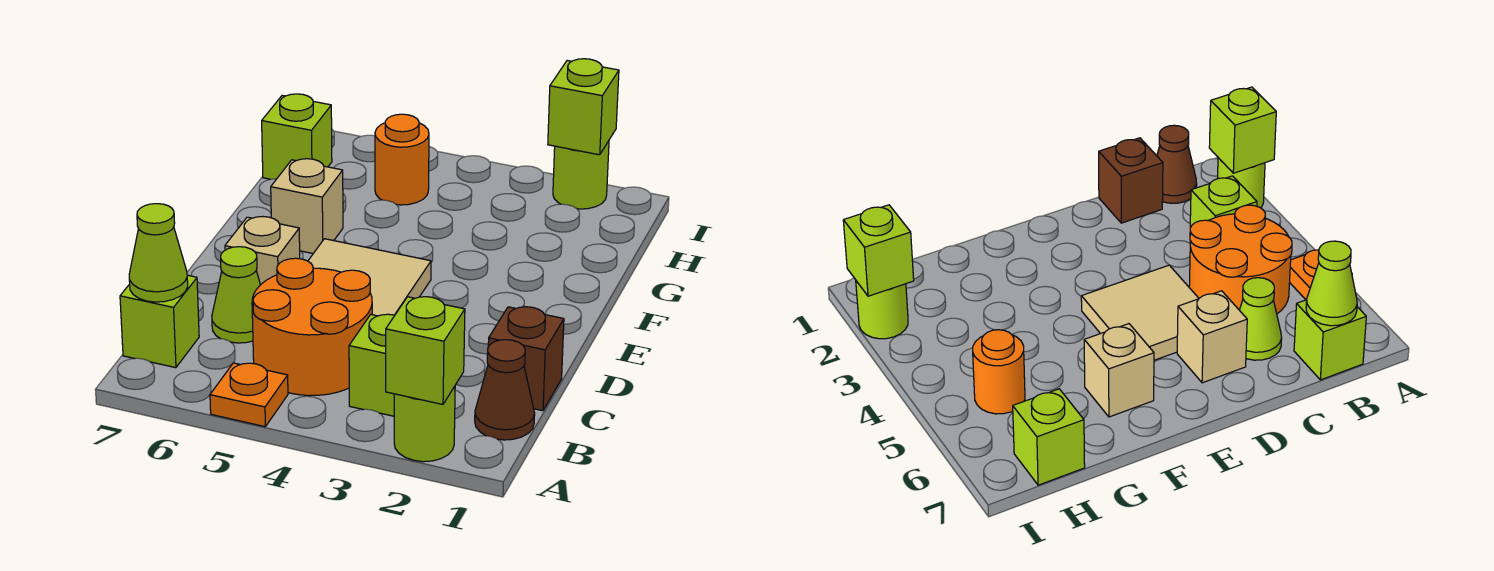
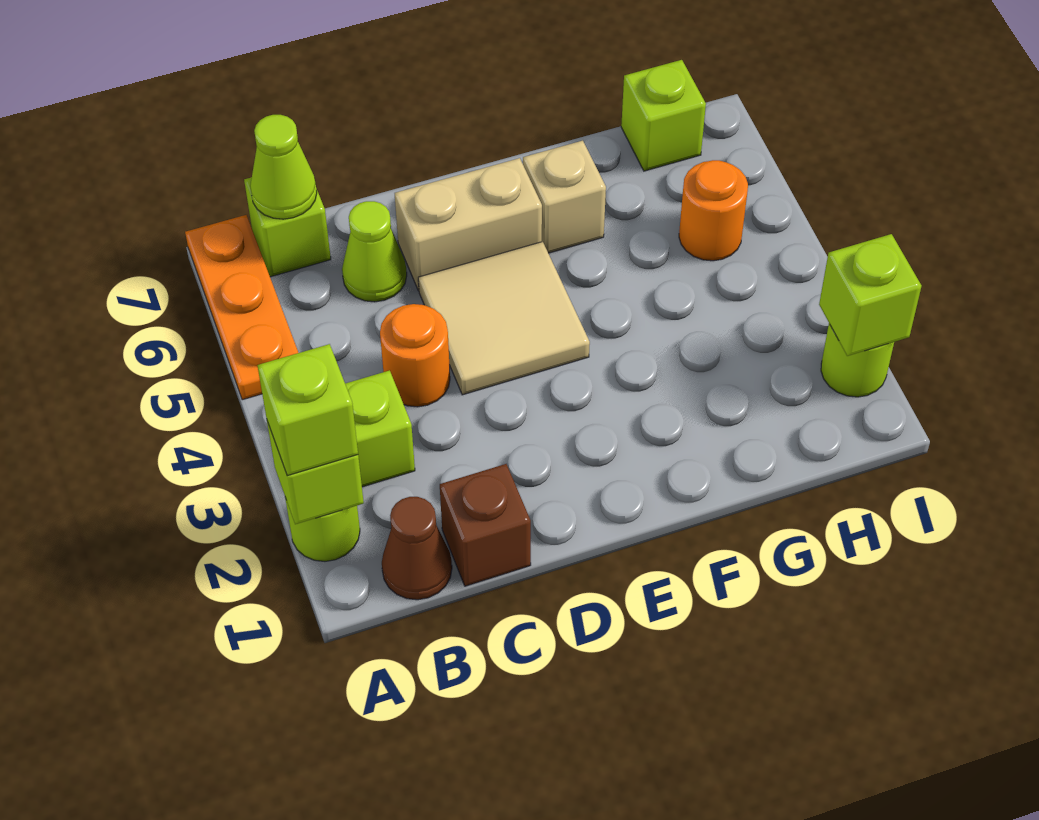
none -> lime 1x1 brick [257,344,358,476]
orange 1x1 plate [210,363,288,427] -> orange 1x3 plate [185,215,298,400]
orange 2x2 round brick [252,258,372,396] -> orange 1x1 round brick [380,304,450,407]
tan 1x1 brick [225,216,300,285] -> tan 1x2 brick [395,158,542,291]

